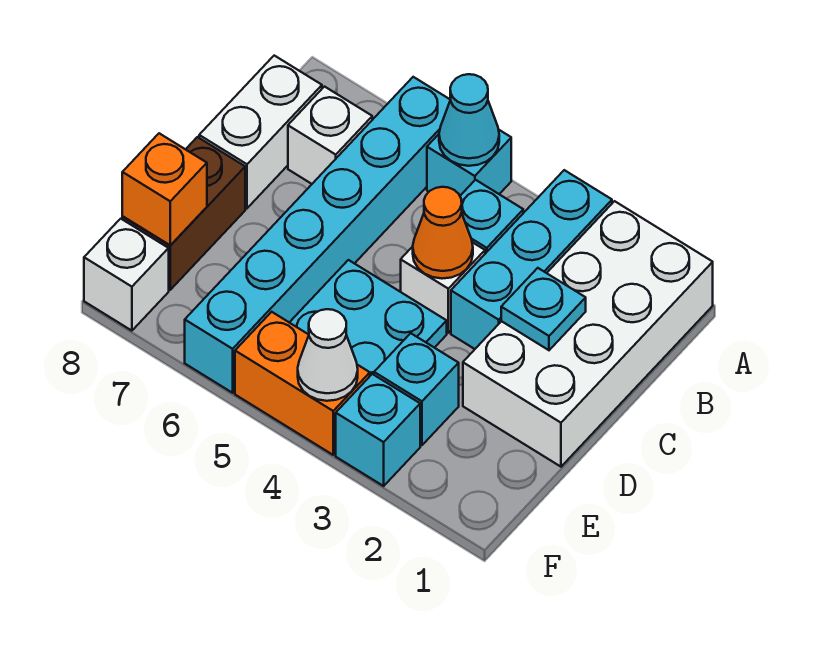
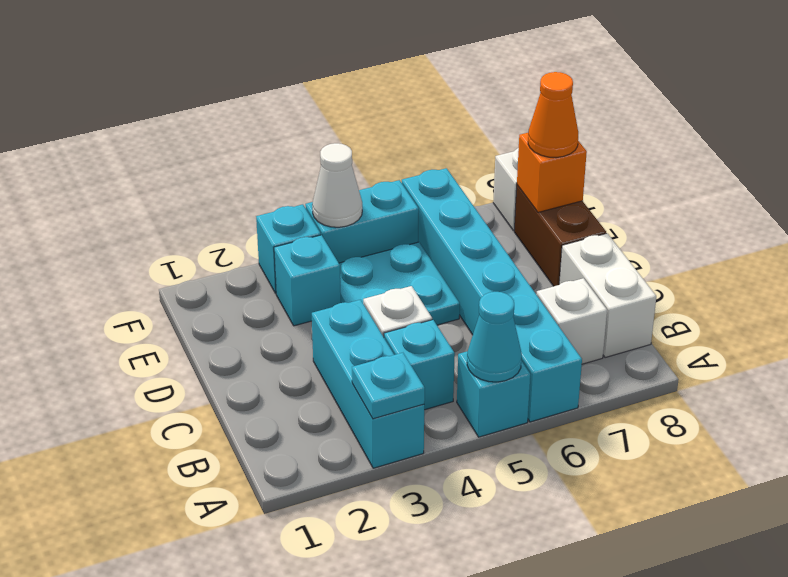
white 2x4 brick [463,201,713,467] -> none
cyan 1x1 plate [501,268,586,350] -> cyan 1x1 plate moved to [352,353,425,419]
orange 1x1 cone [413,187,473,279] -> orange 1x1 cone moved to [528,72,578,158]
orange 1x2 brick [235,312,370,455] -> cyan 1x2 brick [305,180,419,263]

